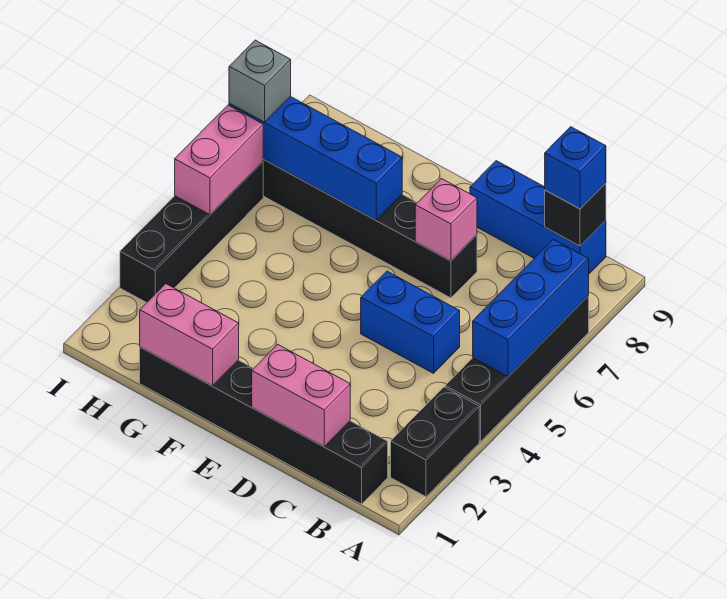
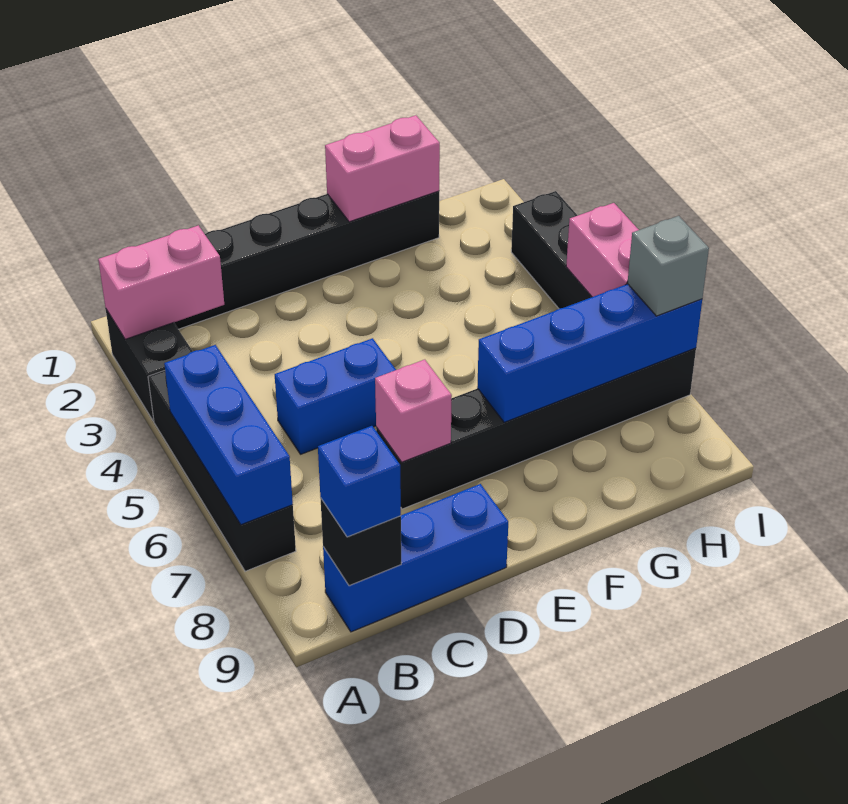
pink 1x2 brick [252,344,350,447] -> pink 1x2 brick moved to [98,225,224,339]

